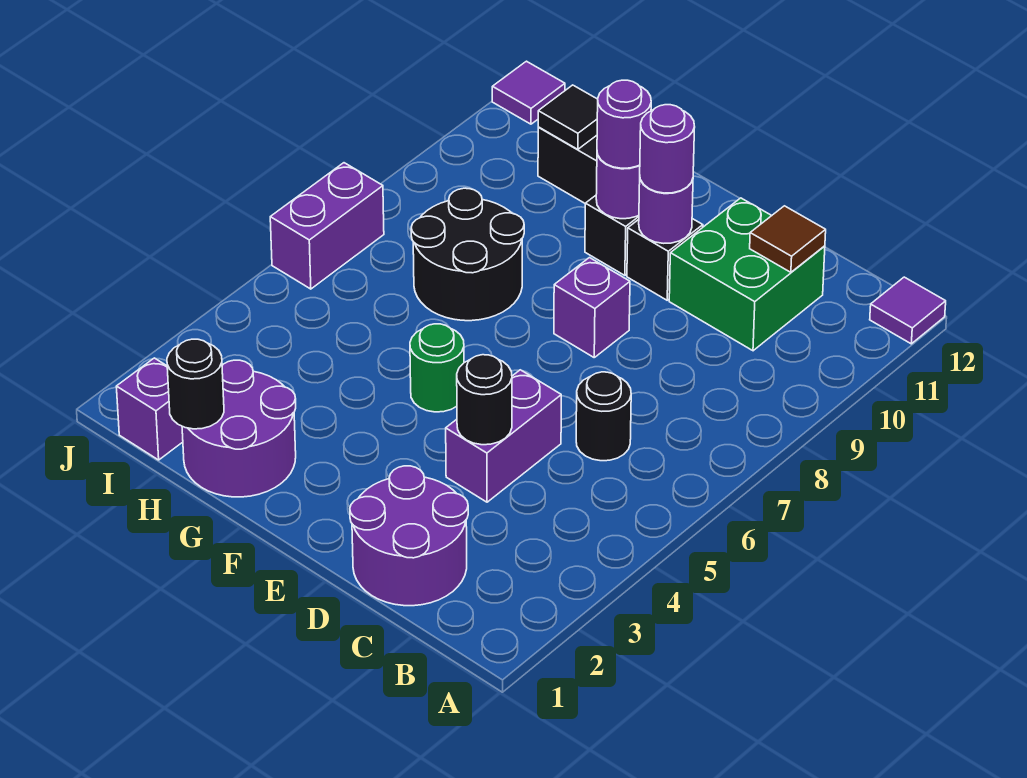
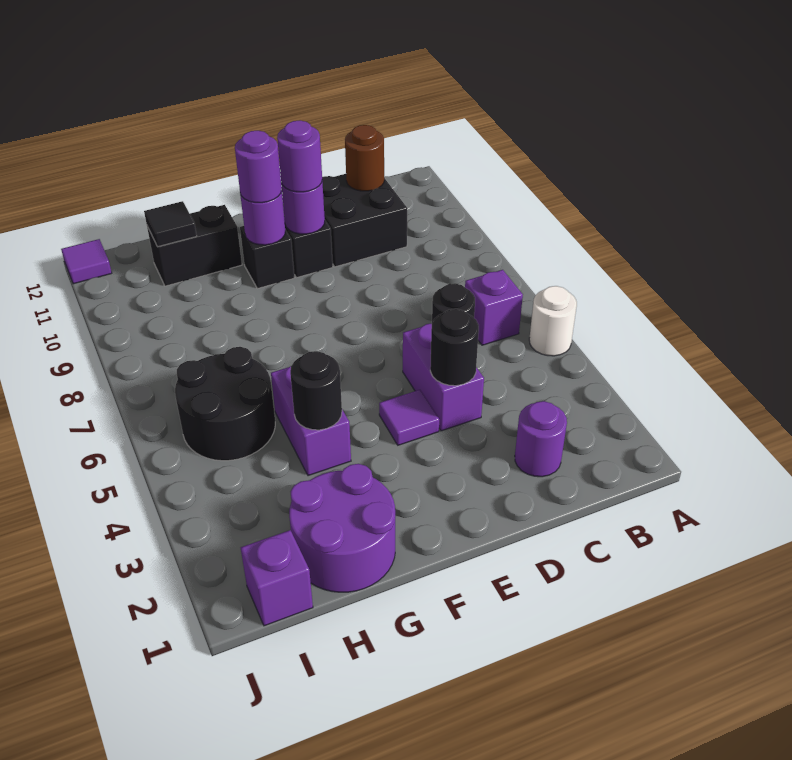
none -> white 1x1 round brick [529,286,577,356]
purple 1x1 tile [870,277,946,344] -> purple 1x1 tile moved to [379,390,439,445]
purple 2x2 round brick [350,466,468,606] -> purple 1x1 round brick [515,401,567,477]
green 2x2 brick [669,198,825,351] -> black 2x2 brick [322,174,407,267]
brown 1x1 tile [750,206,826,272] -> brown 1x1 round brick [345,125,384,191]
purple 1x1 brick [554,258,630,357] -> purple 1x1 brick moved to [465,270,523,345]
green 1x1 round brick [410,324,464,412] -> none
black 2x2 round brick [411,188,524,321] -> black 2x2 round brick moved to [175,347,275,461]
black 1x1 round brick [167,339,224,429] -> black 1x1 round brick moved to [290,351,342,430]
purple 1x2 brick [270,163,384,289] -> purple 1x2 brick moved to [271,366,351,476]

